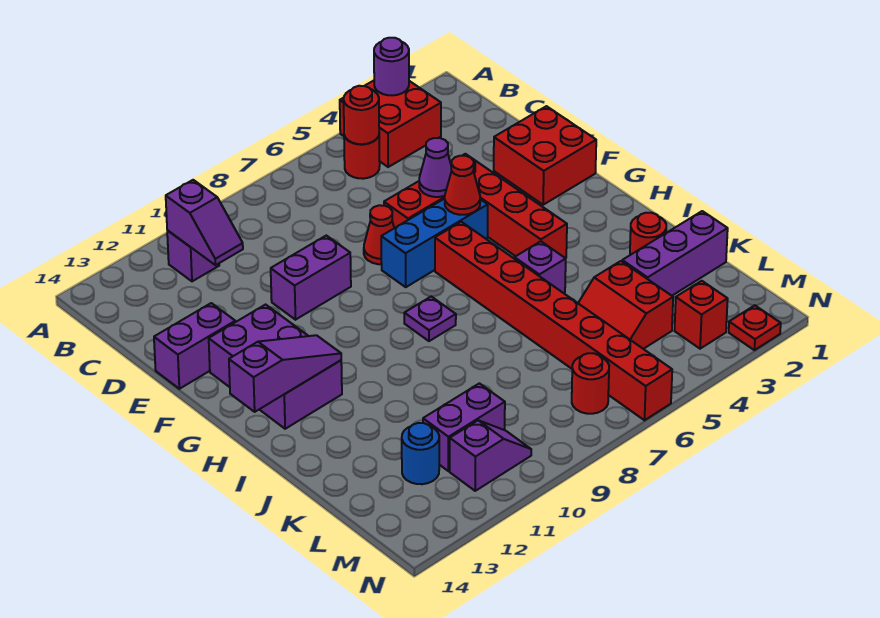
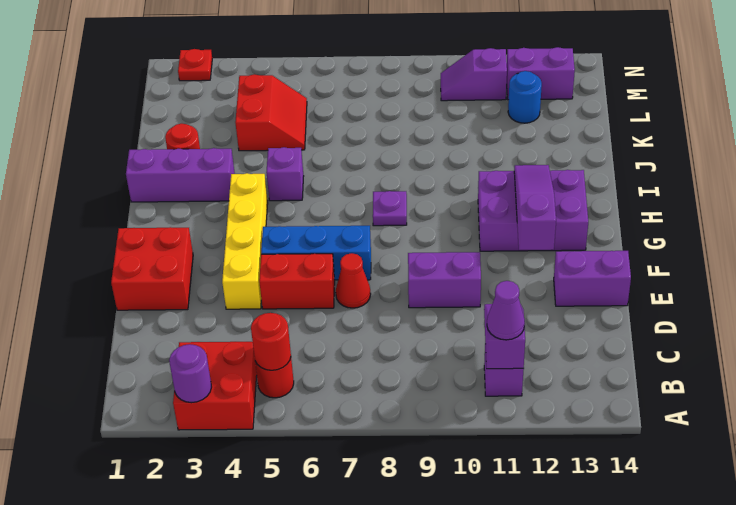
red 1x4 brick [450,154,567,258] -> yellow 1x4 brick [222,173,268,309]
purple 1x1 cone [419,138,451,197] -> purple 1x1 cone moved to [487,281,525,340]
red 1x1 cone [445,156,480,215] -> none
purple 2x3 brick [209,305,342,429] -> purple 2x3 brick turned to [478,170,588,251]
red 1x8 brick [435,222,672,420] -> none
purple 1x3 slope [229,335,341,412] -> purple 1x3 slope turned to [514,165,556,250]
purple 1x3 brick [622,211,728,296] -> purple 1x3 brick moved to [126,148,235,202]
purple 1x2 brick [423,383,505,471] -> purple 1x2 brick moved to [507,47,575,100]
red 1x1 brick [675,281,728,349] -> none
red 1x1 round brick [572,353,609,414] -> none

